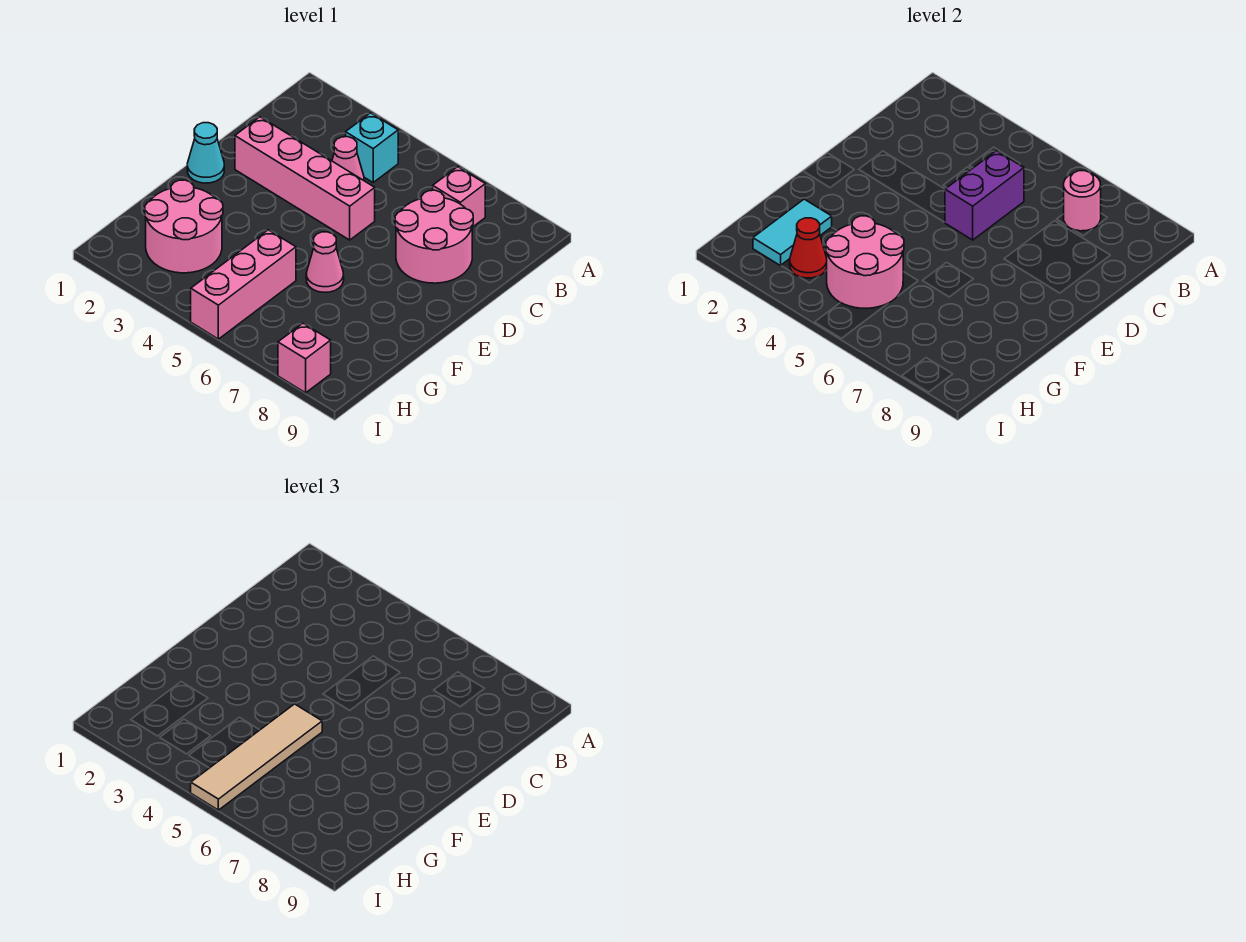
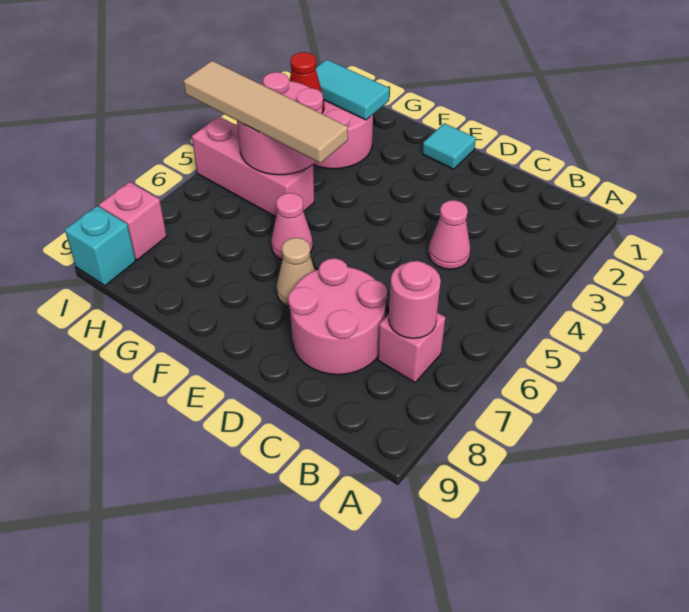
cyan 1x1 brick [346,113,398,182] -> cyan 1x1 brick moved to [65,206,136,286]
purple 1x2 brick [945,151,1024,240] -> none
pink 1x4 brick [235,117,375,240] -> none
cyan 1x1 cone [187,123,224,183] -> cyan 1x1 tile [422,123,476,169]
none -> tan 1x1 cone [276,238,315,307]

